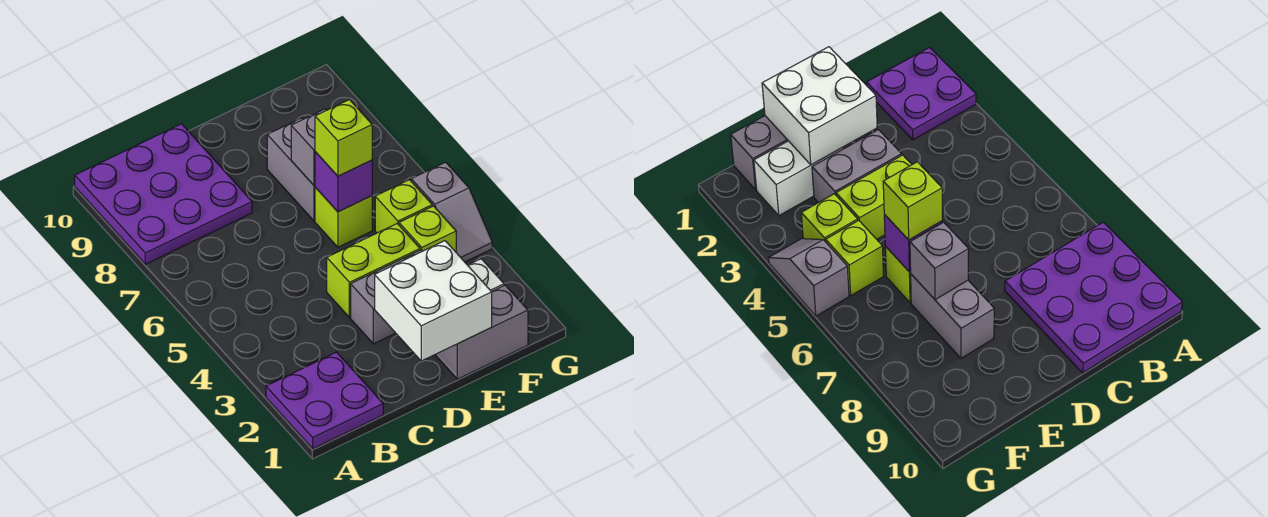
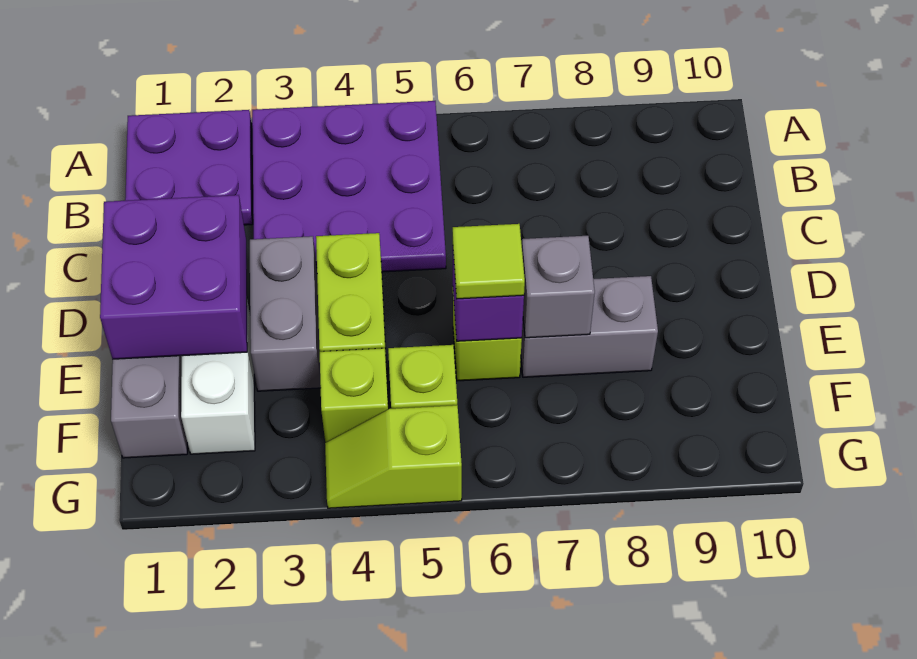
purple 3x3 plate [75,124,252,264] -> purple 3x3 plate moved to [252,101,446,272]
white 2x2 brick [375,241,492,361] -> purple 2x2 brick [100,195,247,359]
lime 1x1 brick [315,100,372,176] -> lime 1x1 tile [453,224,525,299]
grey 1x2 slope [411,162,492,262] -> lime 1x2 slope [325,405,462,508]

